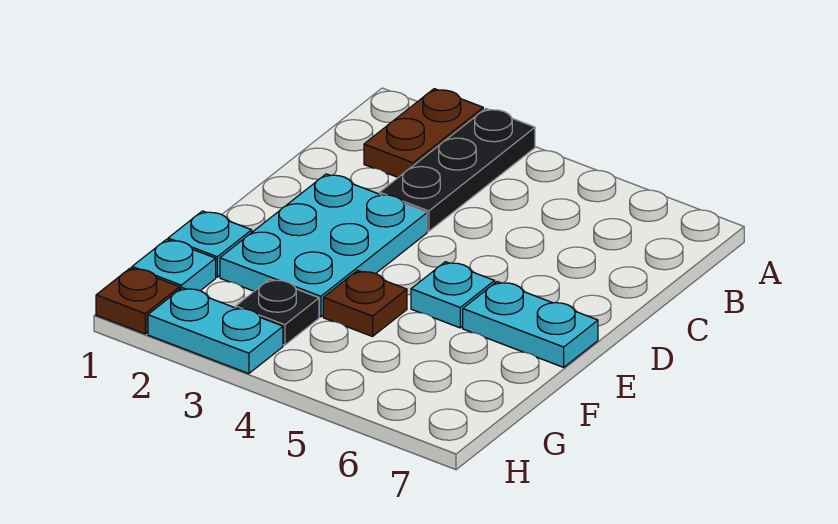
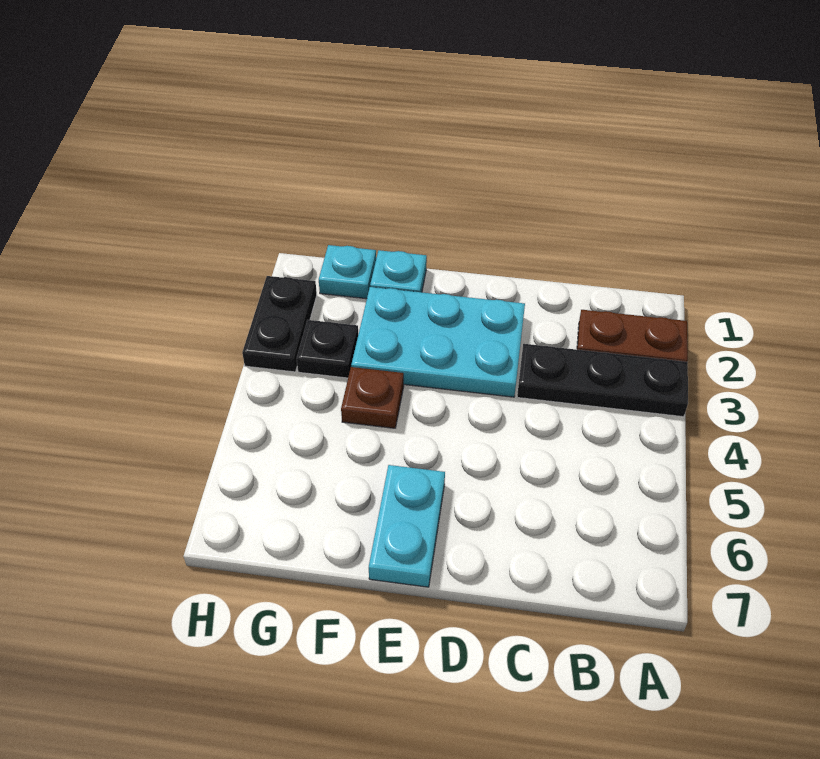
cyan 1x1 plate [411,262,495,328] -> none
brown 1x1 plate [96,268,180,334] -> none
cyan 1x2 plate [148,288,283,374] -> black 1x2 plate [242,276,317,372]

